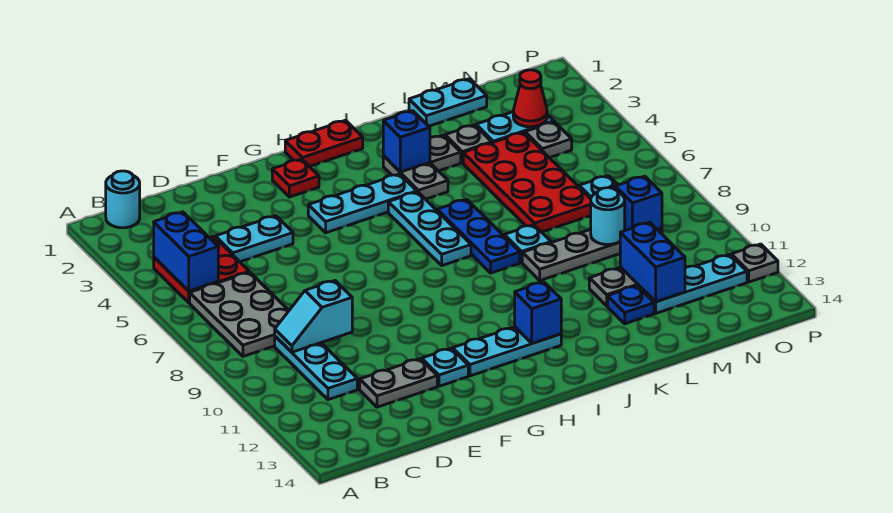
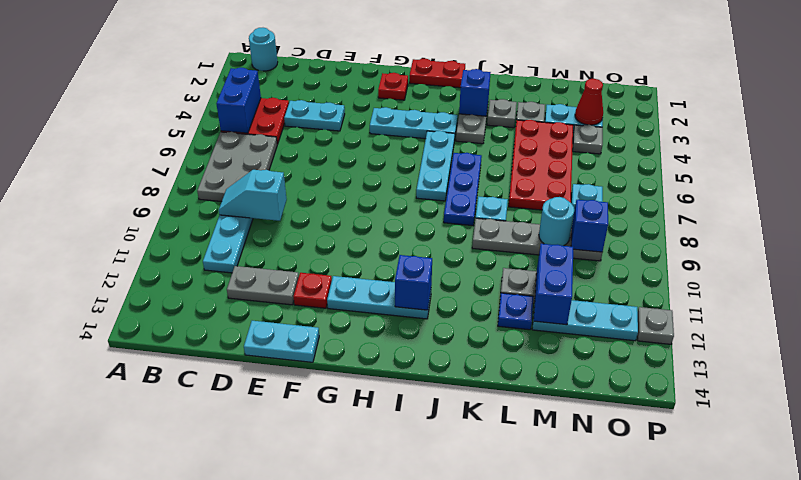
cyan 1x1 plate [422,348,468,386] -> red 1x1 plate [294,273,332,308]
cyan 1x2 plate [409,79,487,126] -> cyan 1x2 plate moved to [244,321,319,362]

